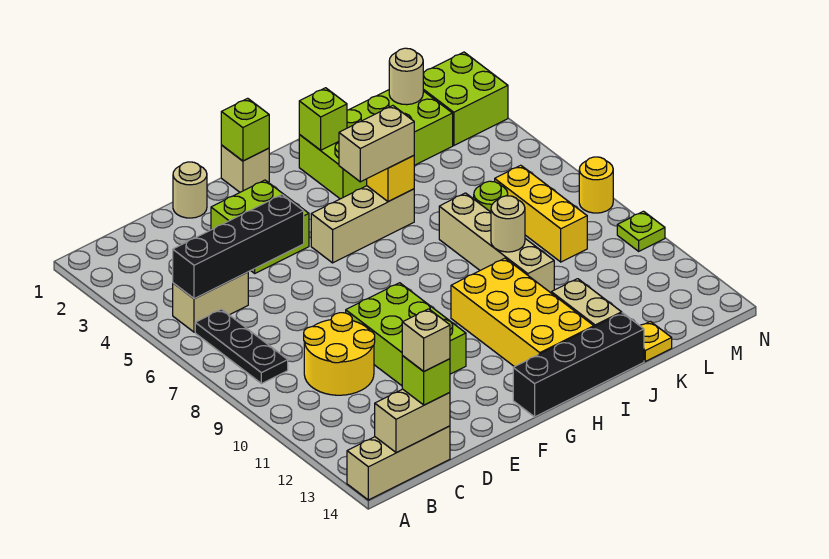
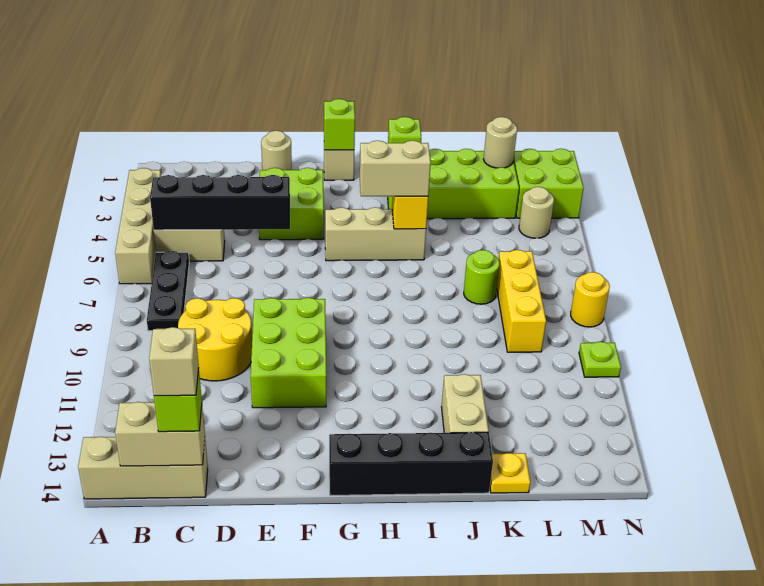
yellow 2x4 brick [451,258,594,367] -> none
tan 1x4 brick [439,193,554,293] -> tan 1x4 brick moved to [115,168,161,284]
tan 1x1 round brick [491,196,525,252] -> tan 1x1 round brick moved to [519,187,554,238]

